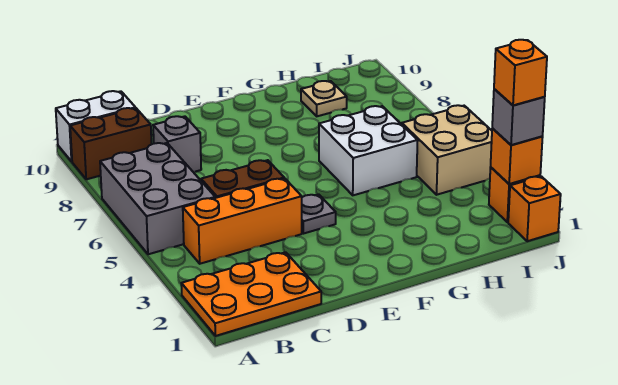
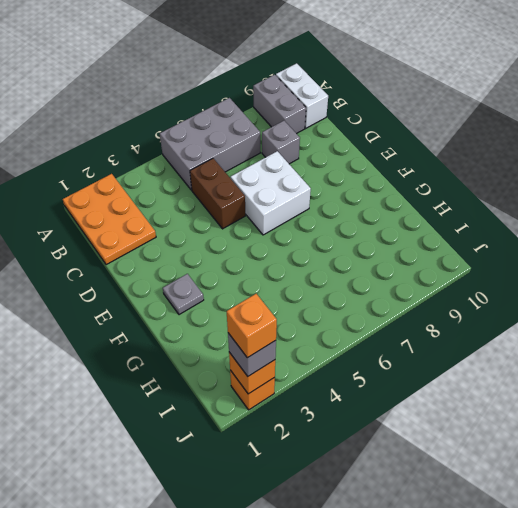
brown 1x2 brick [70,108,152,179] -> grey 1x2 brick [253,75,306,134]
orange 1x3 brick [183,178,302,264] -> none
grey 1x1 plate [302,194,336,234] -> grey 1x1 plate moved to [163,274,204,315]
white 2x2 brick [319,106,418,195] -> white 2x2 brick moved to [231,151,311,235]
tan 1x1 plate [301,81,347,116] -> none
tan 2x2 brick [402,105,492,195] -> none
orange 1x1 brick [508,176,561,241] -> none

